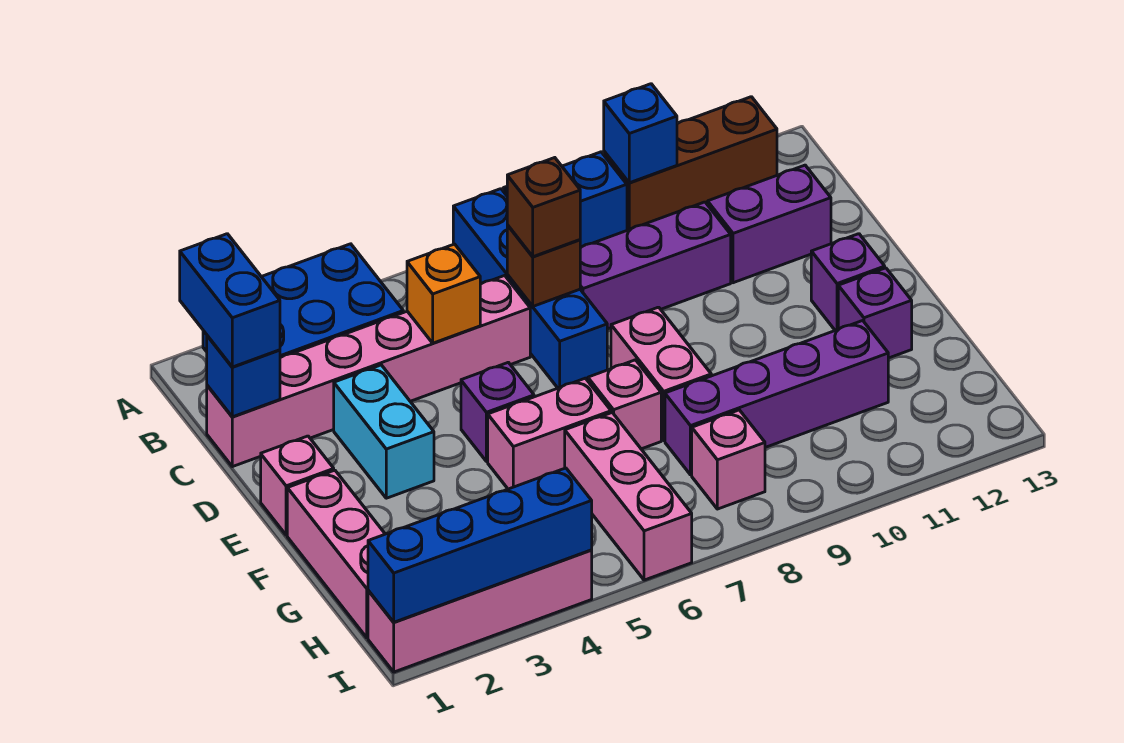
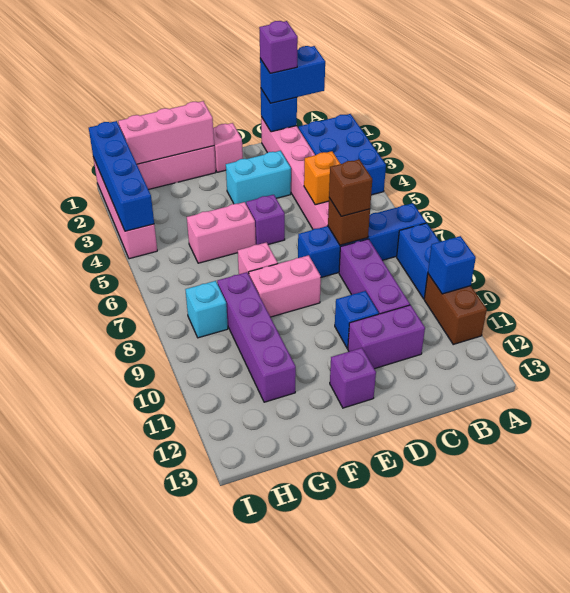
brown 1x3 brick [604,97,777,230] -> brown 1x2 brick [424,274,487,344]
purple 1x2 brick [708,165,831,283] -> purple 1x2 brick turned to [348,305,425,369]
none -> blue 1x1 brick [335,291,379,348]
pink 1x2 brick [488,378,611,489] -> pink 1x2 brick turned to [187,202,256,263]
purple 1x1 brick [838,268,912,358] -> purple 1x1 brick moved to [259,21,298,73]
pink 1x3 brick [565,413,692,580] -> pink 1x3 brick moved to [118,101,214,164]
pink 1x1 brick [692,410,765,509] -> cyan 1x1 brick [185,281,228,338]

